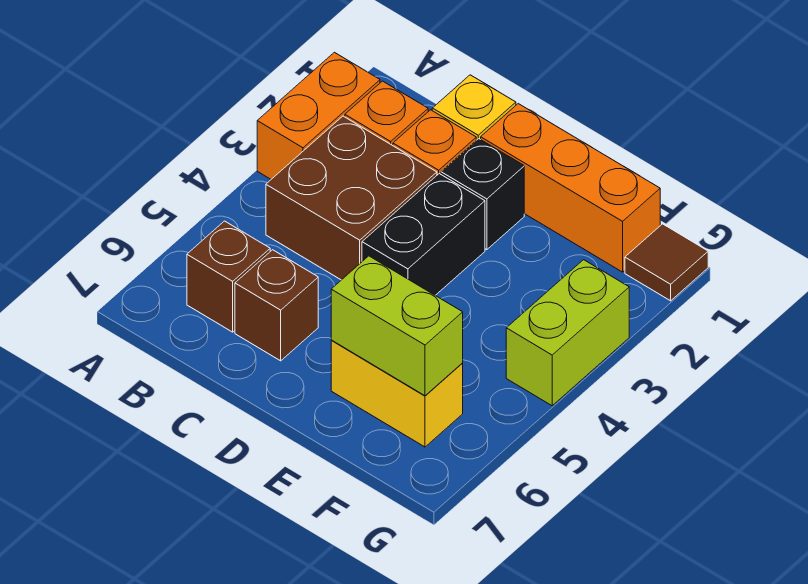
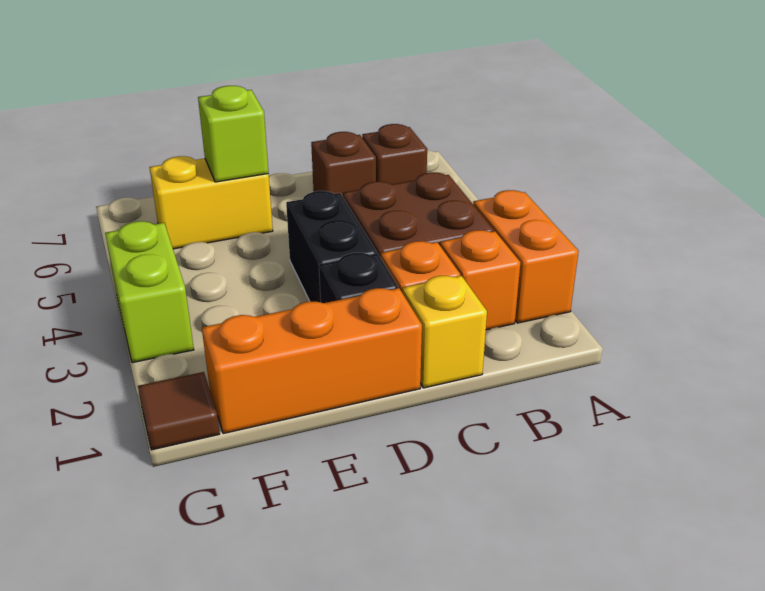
lime 1x2 brick [331,256,463,396] -> lime 1x1 brick [198,86,269,182]

